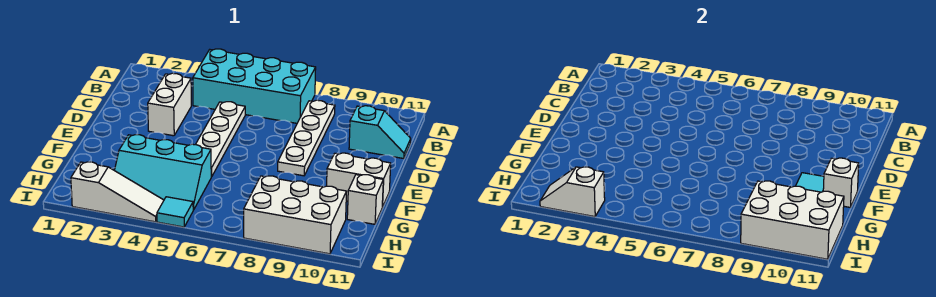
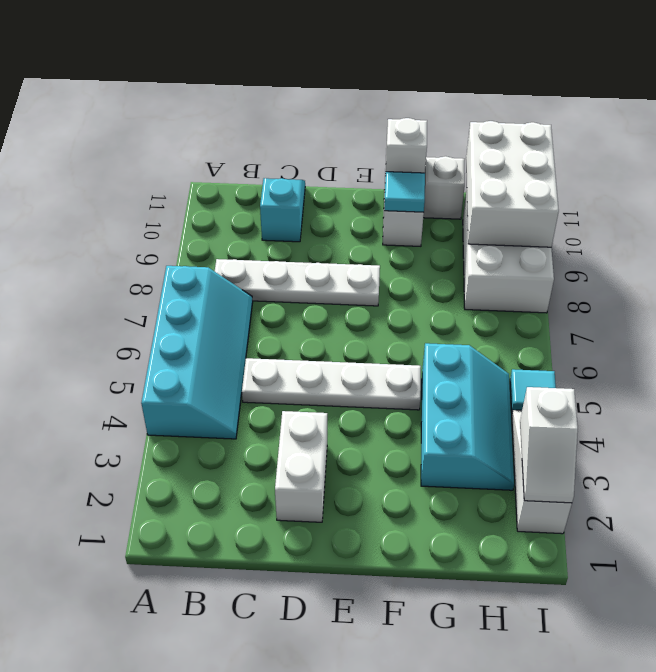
cyan 2x4 brick [193,49,316,123] -> cyan 2x4 slope [141,266,253,439]
white 1x2 brick [148,73,191,136] -> white 1x2 brick turned to [275,411,327,522]

